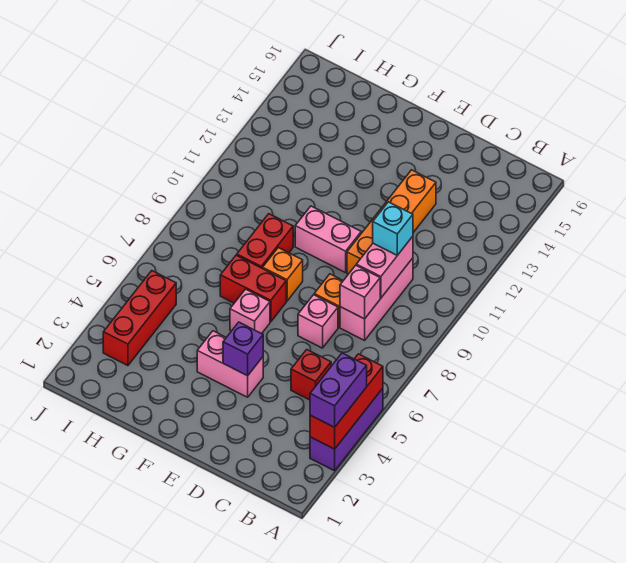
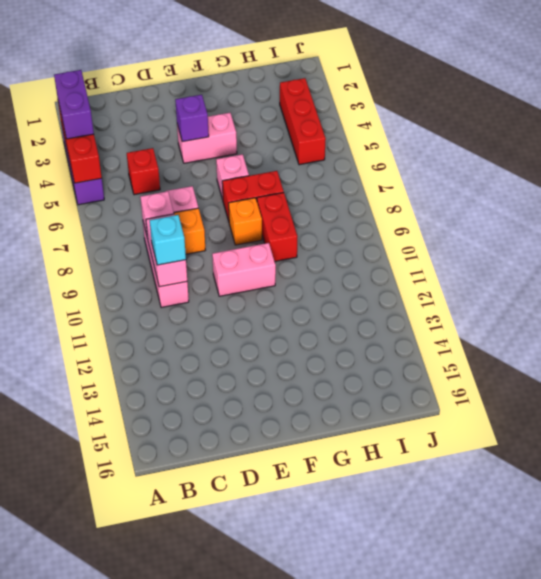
orange 1x4 brick [347,170,436,274] -> none

